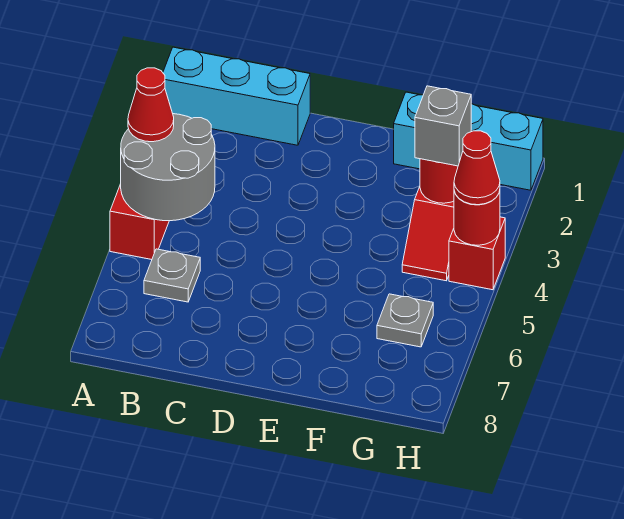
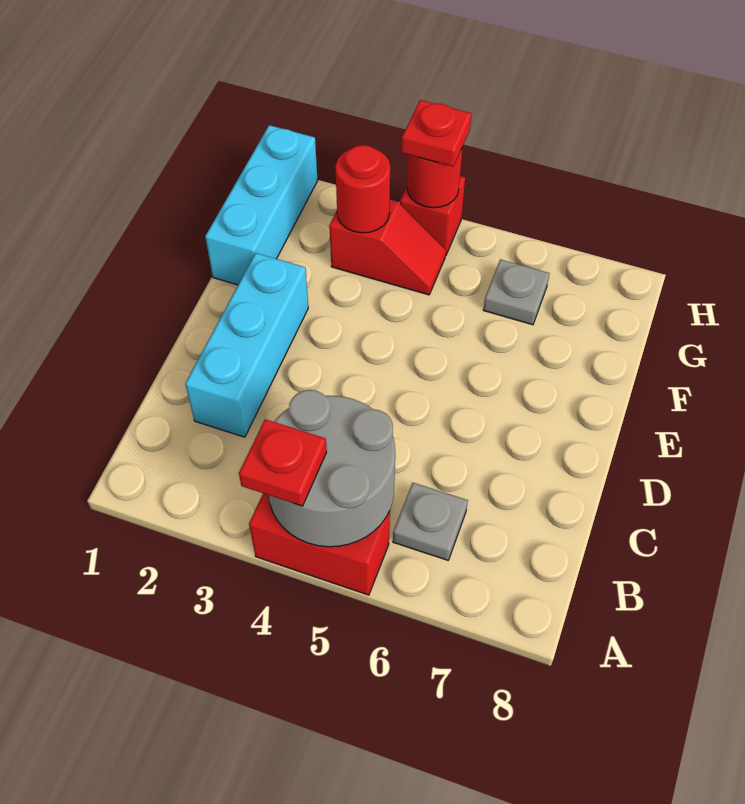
cyan 1x3 brick [163,47,310,145] -> cyan 1x3 brick moved to [185,253,308,437]
red 1x1 cone [128,68,174,142] -> red 1x1 plate [239,419,327,506]
grey 1x1 brick [415,86,471,166] -> none
red 1x1 cone [454,131,500,205] -> red 1x1 plate [401,100,472,166]

